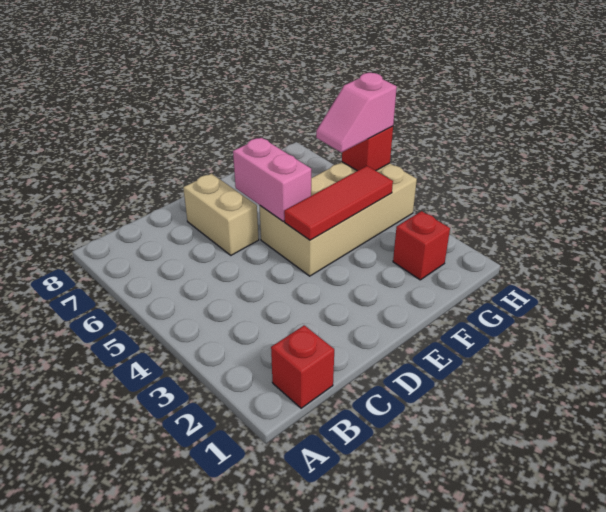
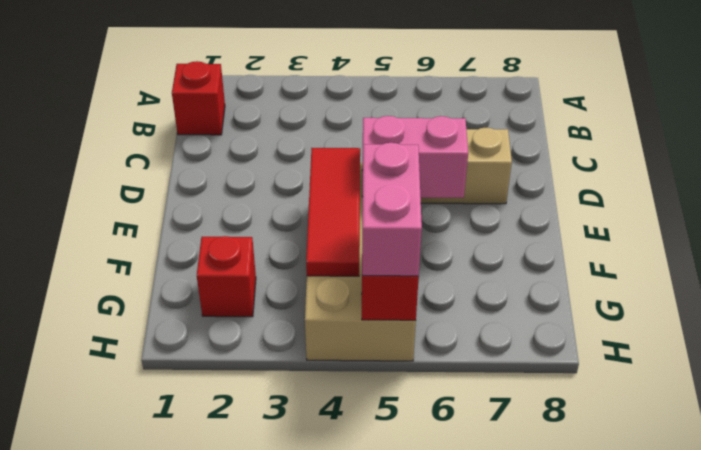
pink 1x2 slope [316,73,397,152] -> pink 1x2 brick [362,143,422,276]

